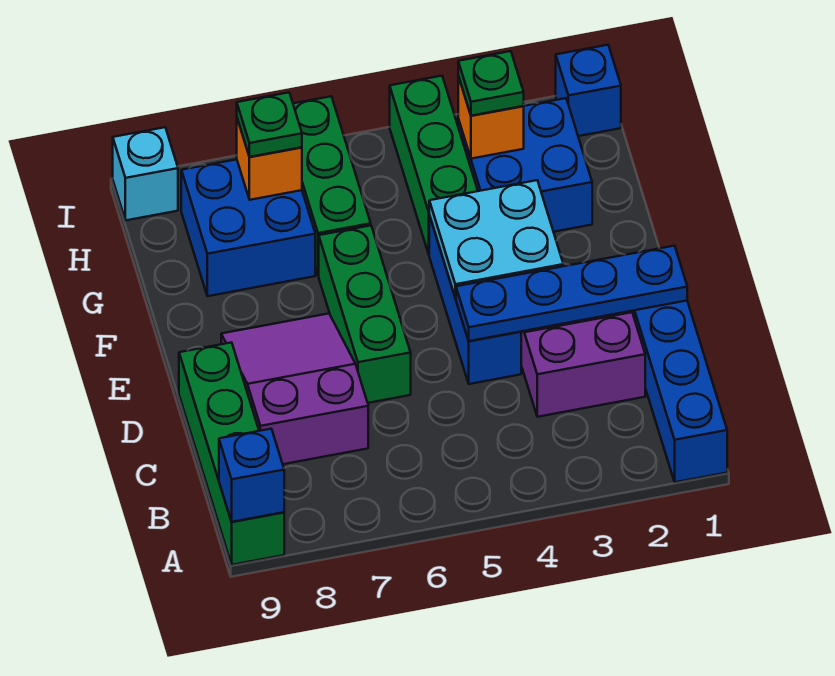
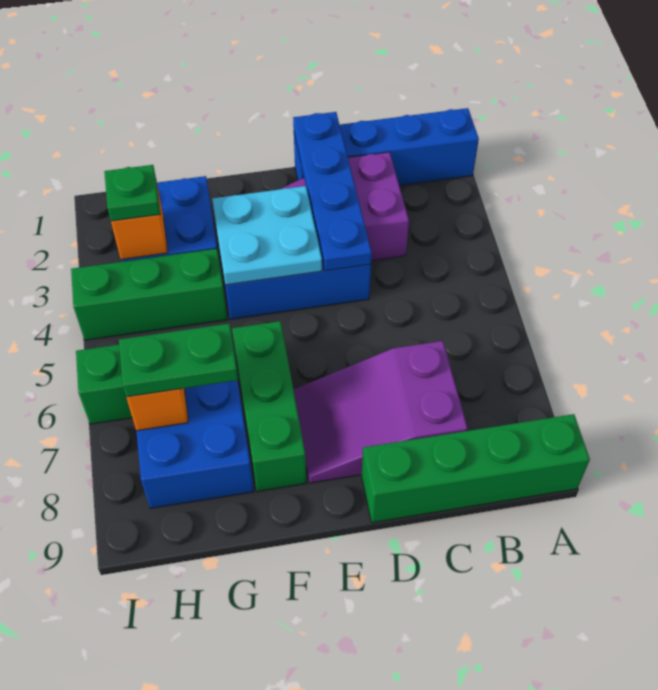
blue 1x1 brick [219,429,284,522] -> none
green 1x3 brick [319,226,411,403] -> green 1x3 brick turned to [232,321,306,491]
green 1x1 plate [237,93,302,157] -> green 1x2 plate [119,323,238,397]
blue 1x1 brick [556,45,621,136] -> none
cyan 1x1 brick [113,127,178,220] -> none

